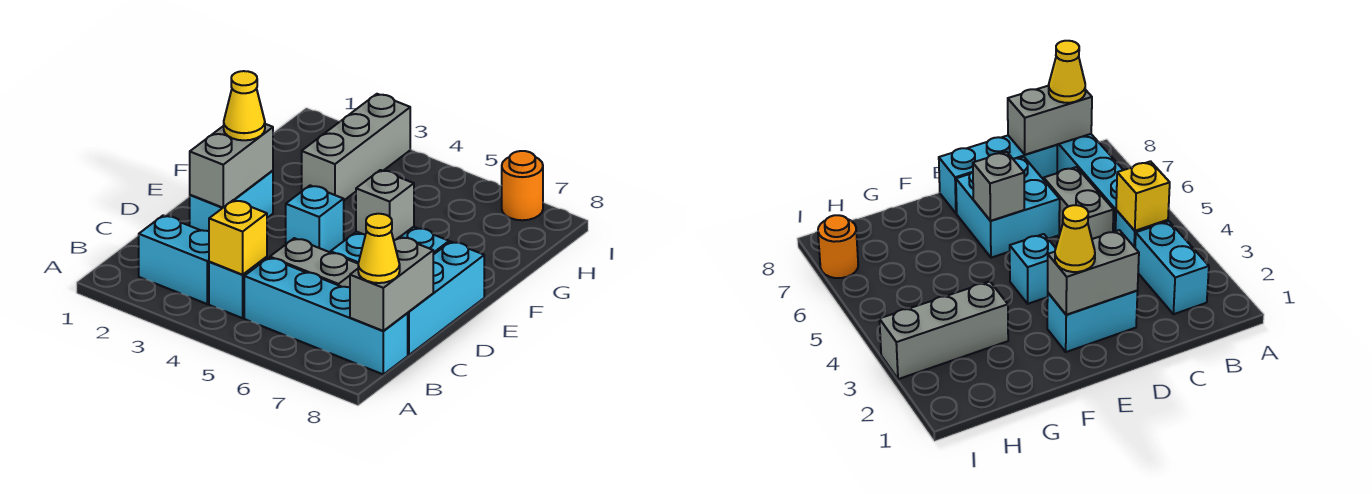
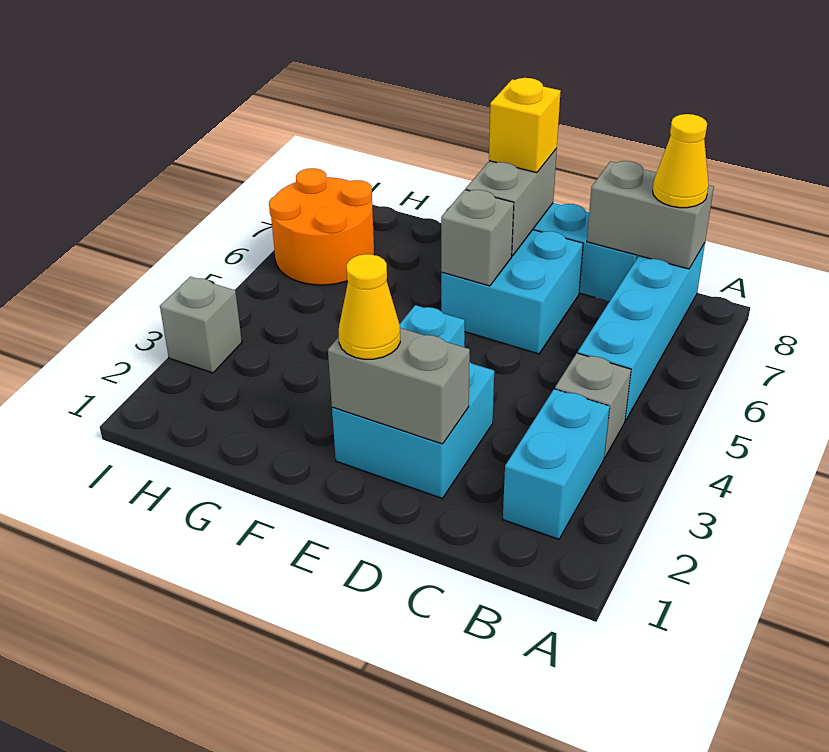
cyan 1x1 brick [209,257,267,318] -> grey 1x1 brick [555,353,631,458]
yellow 1x1 brick [209,200,267,275] -> yellow 1x1 brick moved to [489,78,561,173]
grey 1x2 brick [270,238,358,288] -> grey 1x2 brick moved to [466,149,557,256]
cyan 1x2 brick [190,171,273,231] -> cyan 2x2 brick [332,362,494,498]
grey 1x3 brick [302,94,410,200] -> grey 1x1 brick [160,277,242,373]
orange 1x1 round brick [502,151,543,220] -> orange 2x2 round brick [269,168,374,285]

